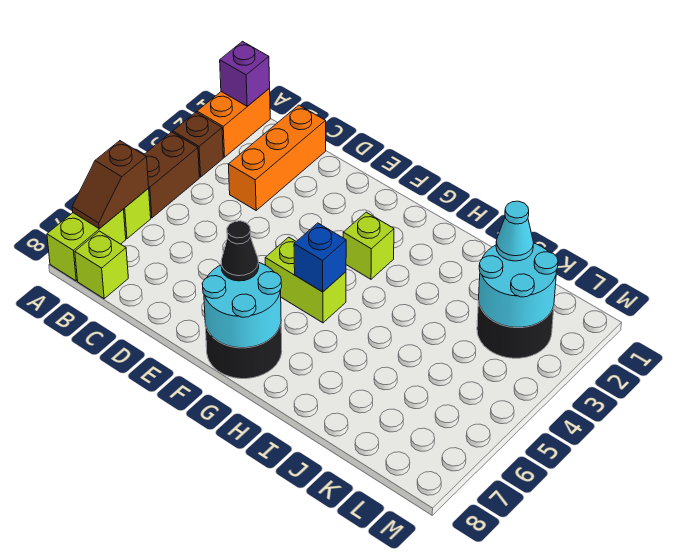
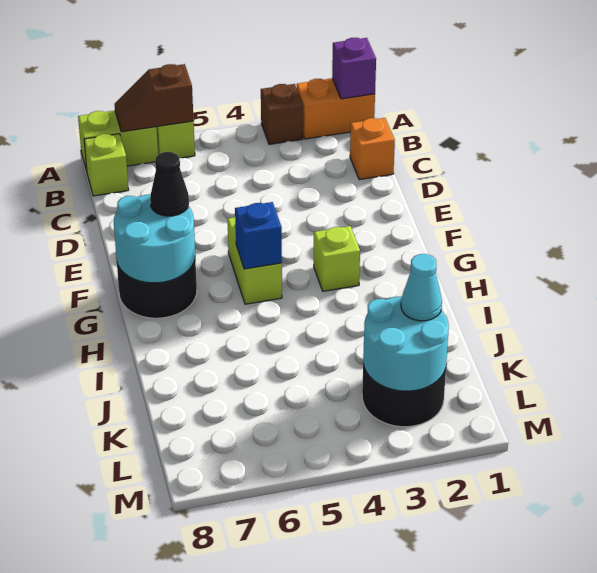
brown 1x2 brick [144,132,199,218] -> none
orange 1x3 brick [228,105,326,210] -> orange 1x1 brick [350,118,395,180]

